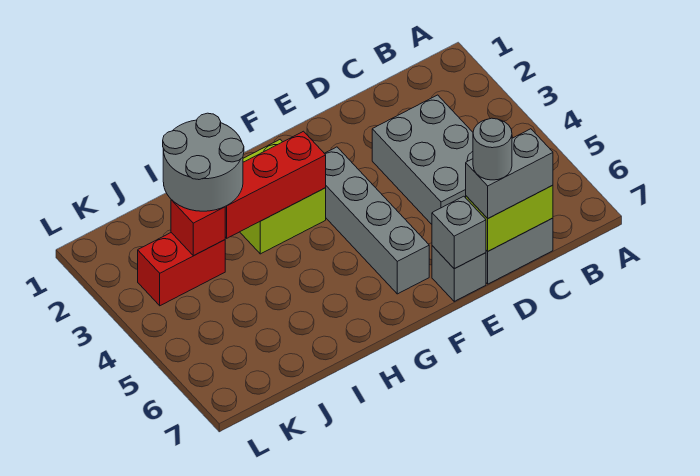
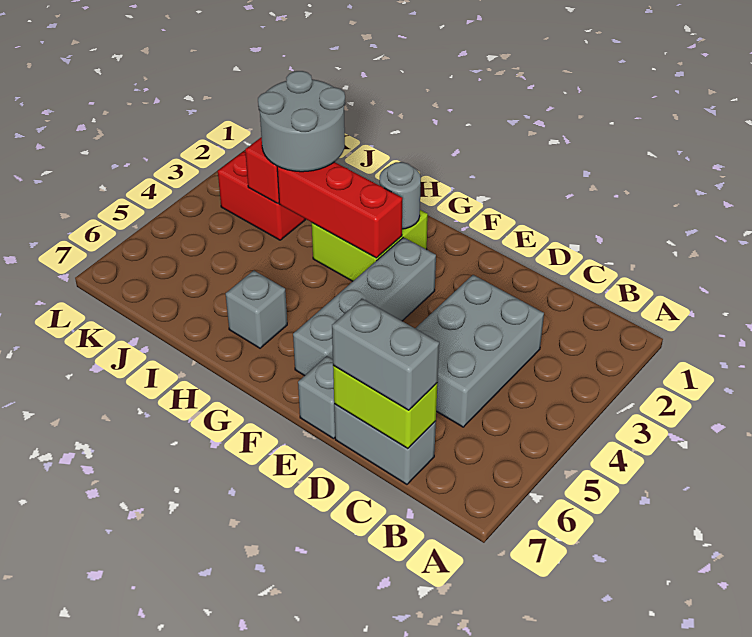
grey 1x1 round brick [473,118,512,180] -> grey 1x1 round brick moved to [380,162,421,229]
grey 1x1 brick [432,196,486,269] -> grey 1x1 brick moved to [226,270,287,348]

